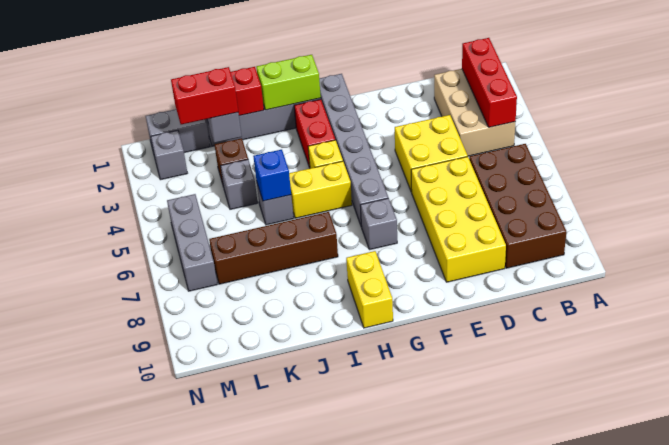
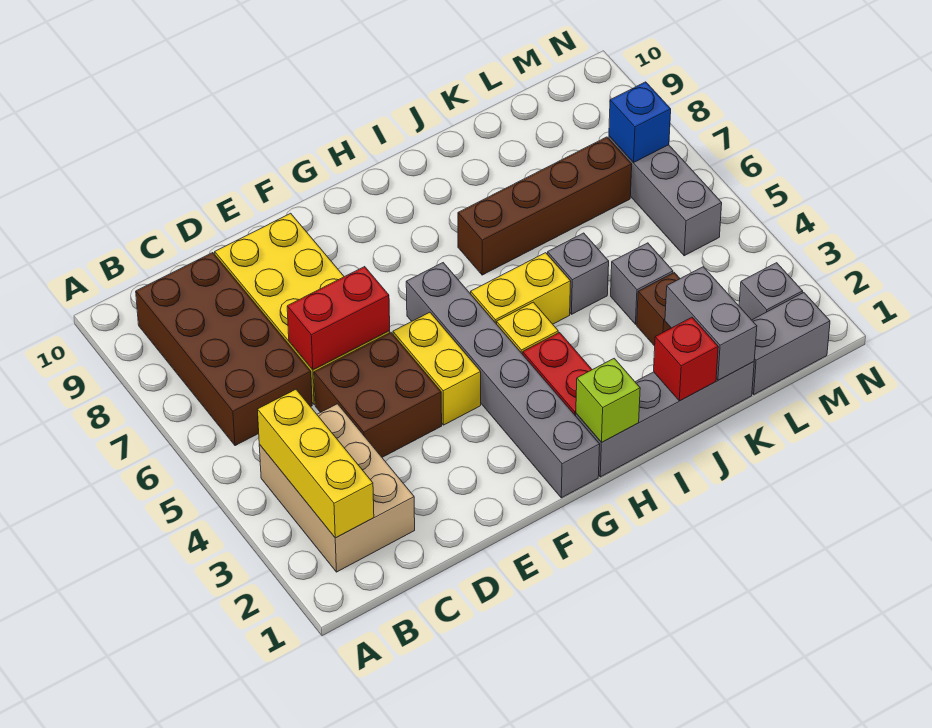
red 1x3 brick [462,38,517,127] -> yellow 1x3 brick [258,389,374,538]
yellow 2x2 brick [395,115,468,192] -> brown 2x2 brick [314,332,442,457]
grey 1x1 brick [360,198,397,250] -> none
lime 1x2 brick [257,55,321,110] -> lime 1x1 brick [576,358,640,442]
yellow 1x2 brick [346,251,393,328] -> yellow 1x2 brick moved to [393,312,481,425]
blue 1x1 brick [253,150,291,201] -> blue 1x1 brick moved to [609,82,671,163]
red 1x2 brick [171,67,238,124] -> red 1x2 brick moved to [287,267,390,370]

